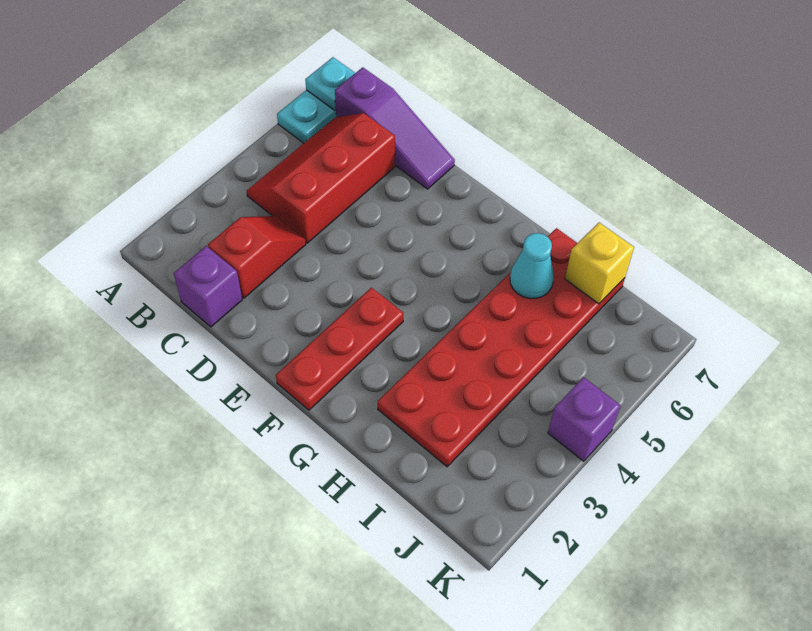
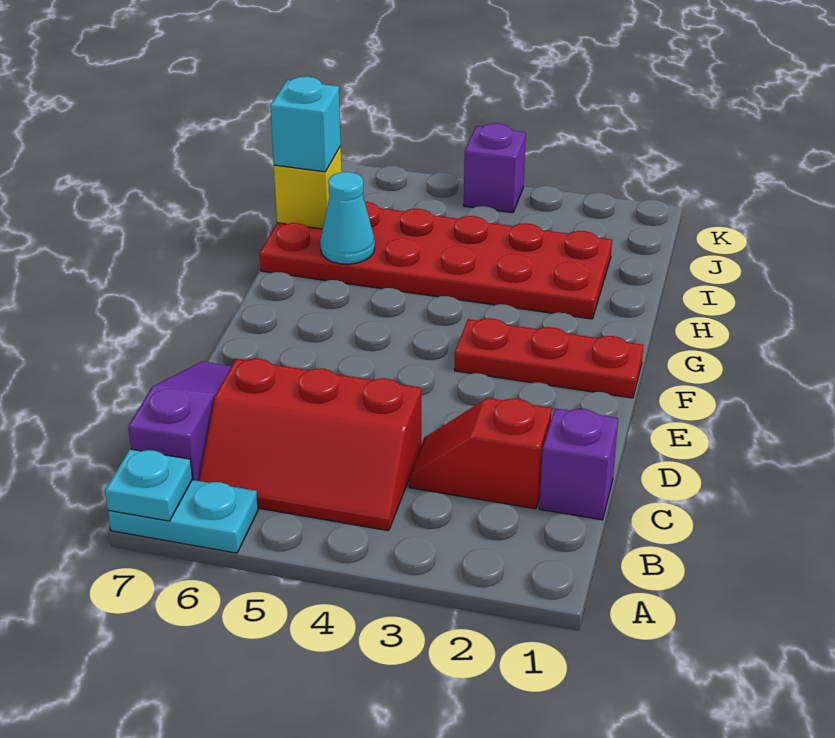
none -> cyan 1x1 brick [270,77,341,172]

